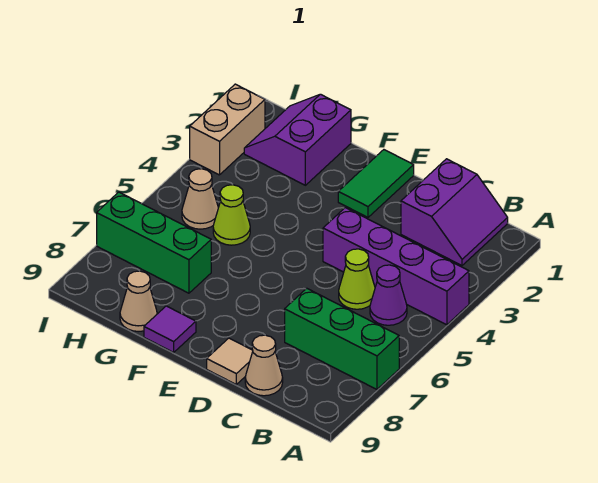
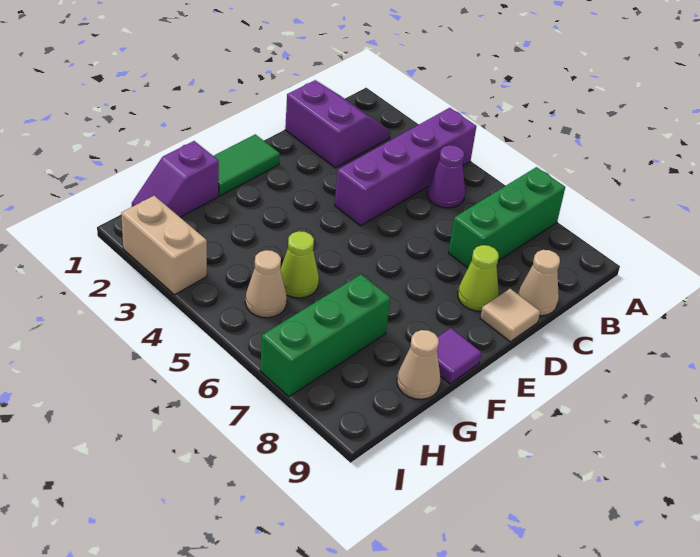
lime 1x1 cone [339,249,375,309] -> lime 1x1 cone moved to [458,245,499,311]
green 1x2 tile [338,150,414,217] -> green 1x2 tile turned to [214,134,280,196]
purple 2x2 slope [244,94,351,185] -> purple 1x2 slope [132,141,219,217]

